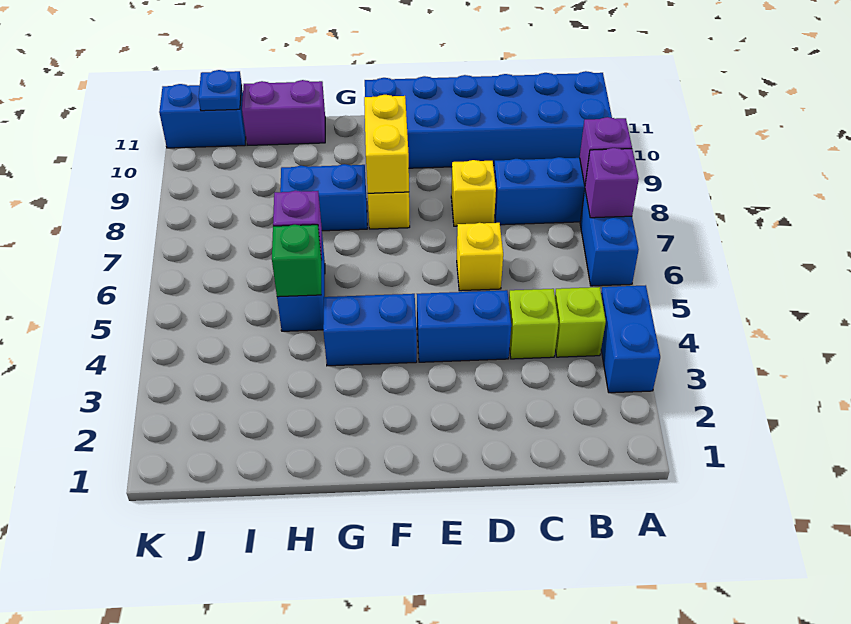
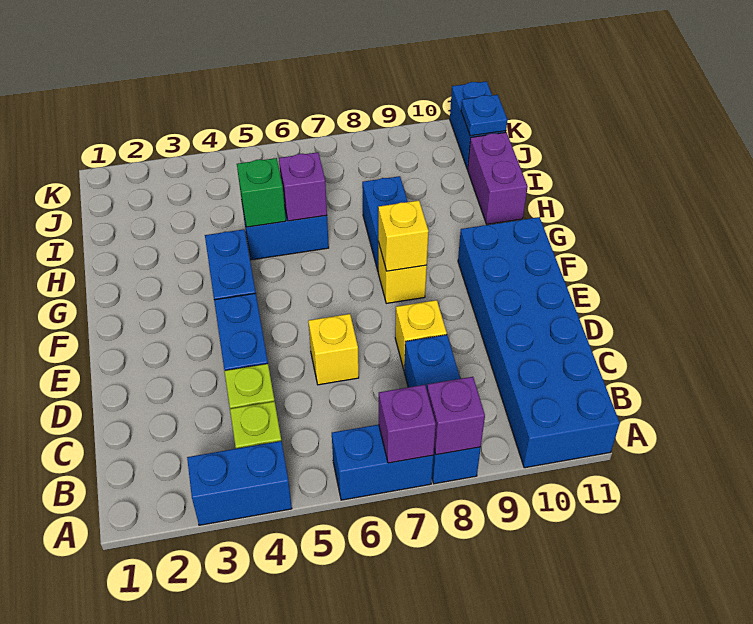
yellow 1x2 brick [364,95,409,193] -> yellow 1x1 brick [378,200,429,271]

